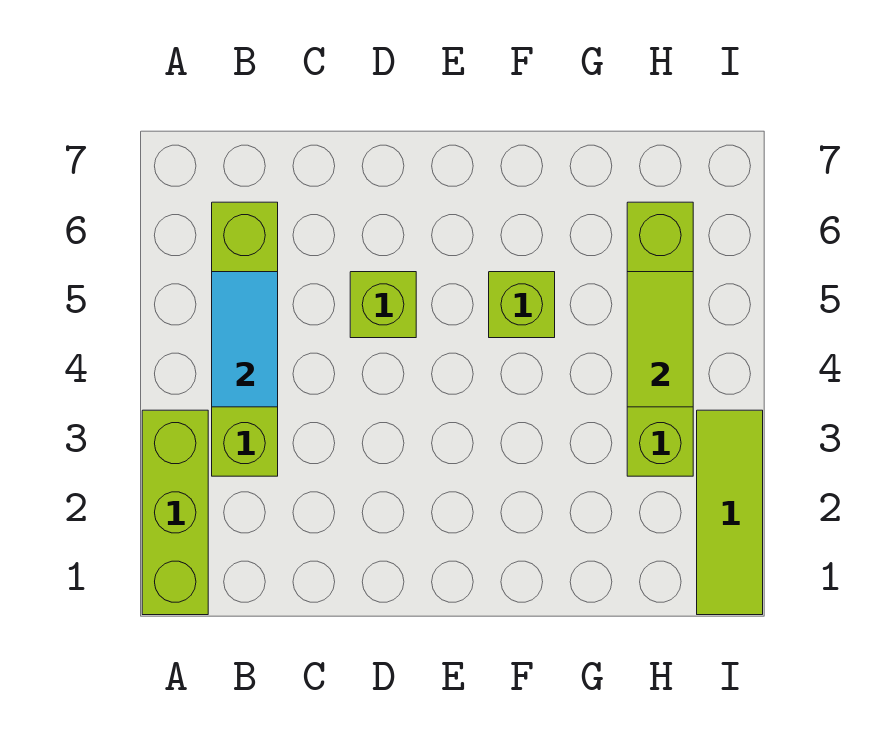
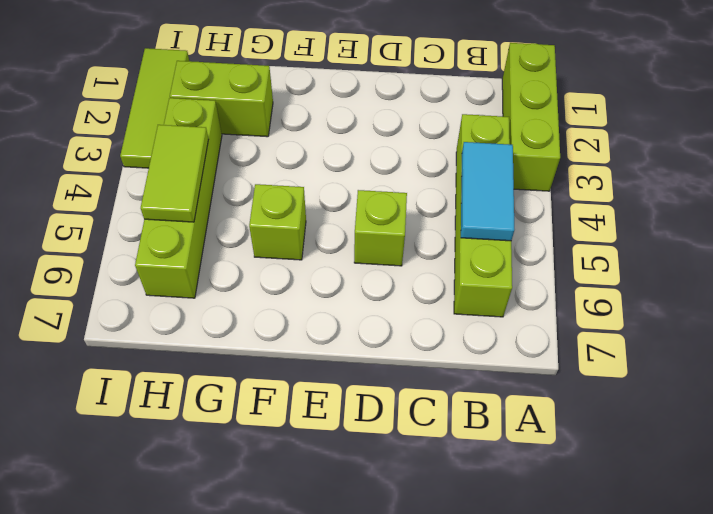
none -> lime 1x2 brick [170,61,273,137]

